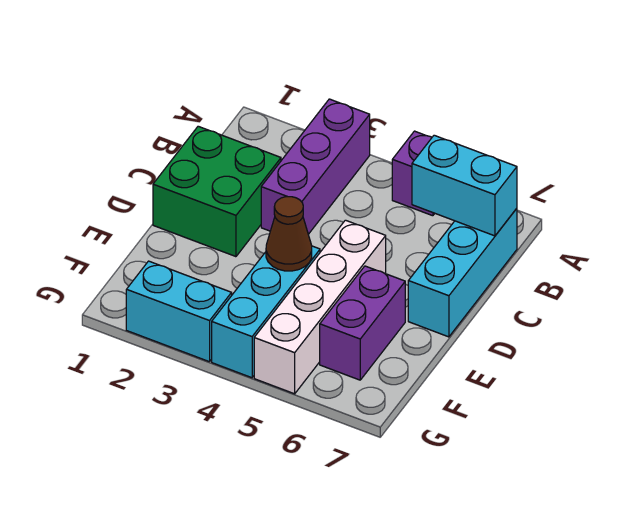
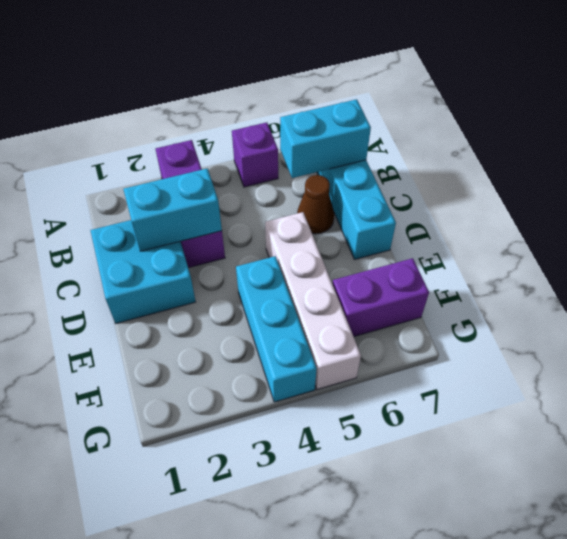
green 2x2 brick [153,126,281,257] -> cyan 2x2 brick [90,220,196,324]
brown 1x1 cone [266,197,312,271] -> brown 1x1 cone moved to [297,175,334,234]
purple 1x2 brick [320,266,405,380] -> purple 1x2 brick turned to [333,258,429,337]
cyan 1x2 brick [126,261,232,362] -> cyan 1x2 brick moved to [123,169,222,251]

